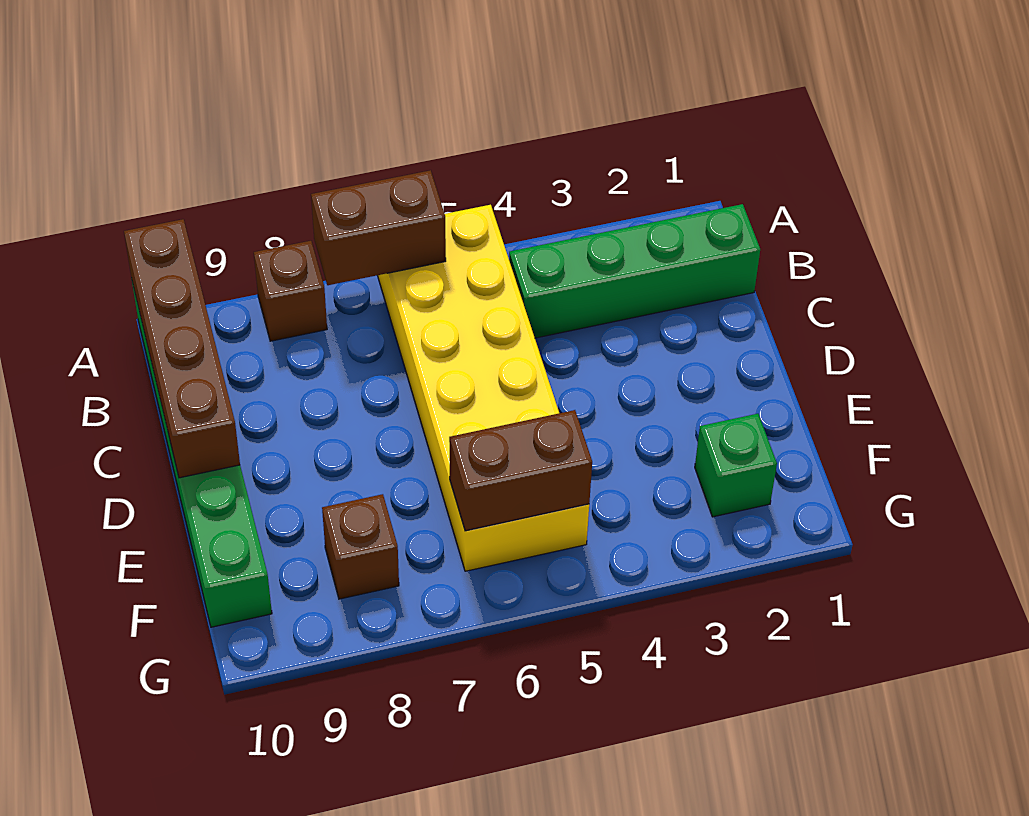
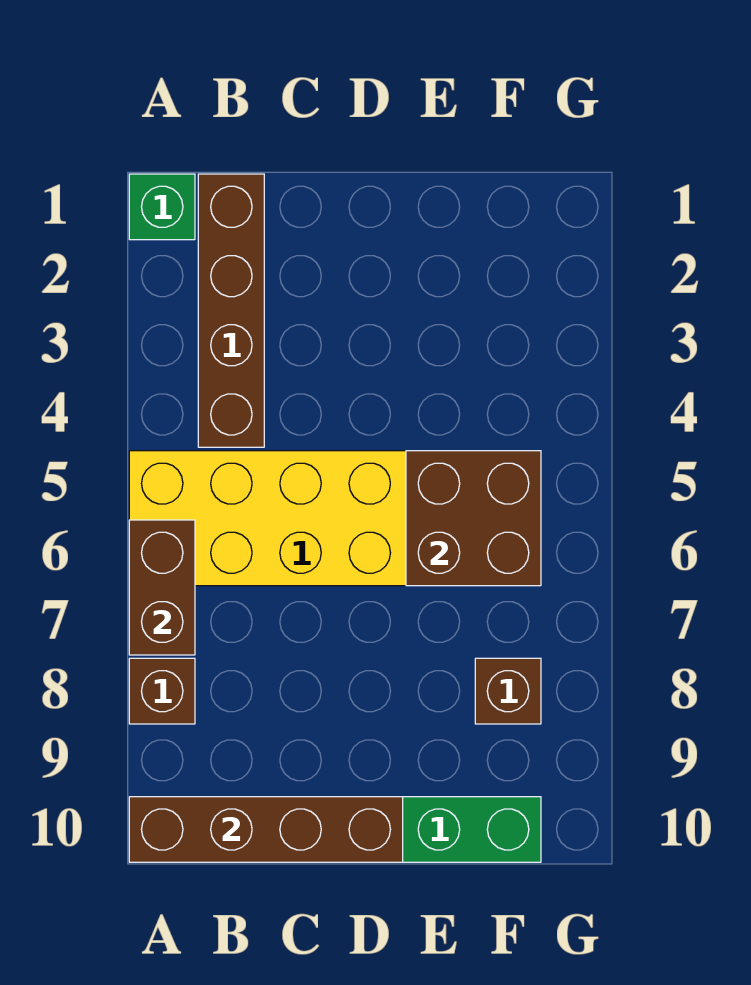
green 1x4 brick [509,204,760,338] -> brown 1x4 brick [198,174,264,447]
green 1x1 brick [695,414,777,517] -> green 1x1 brick moved to [129,174,195,240]
brown 1x2 brick [449,410,592,531] -> brown 2x2 brick [406,451,541,586]

